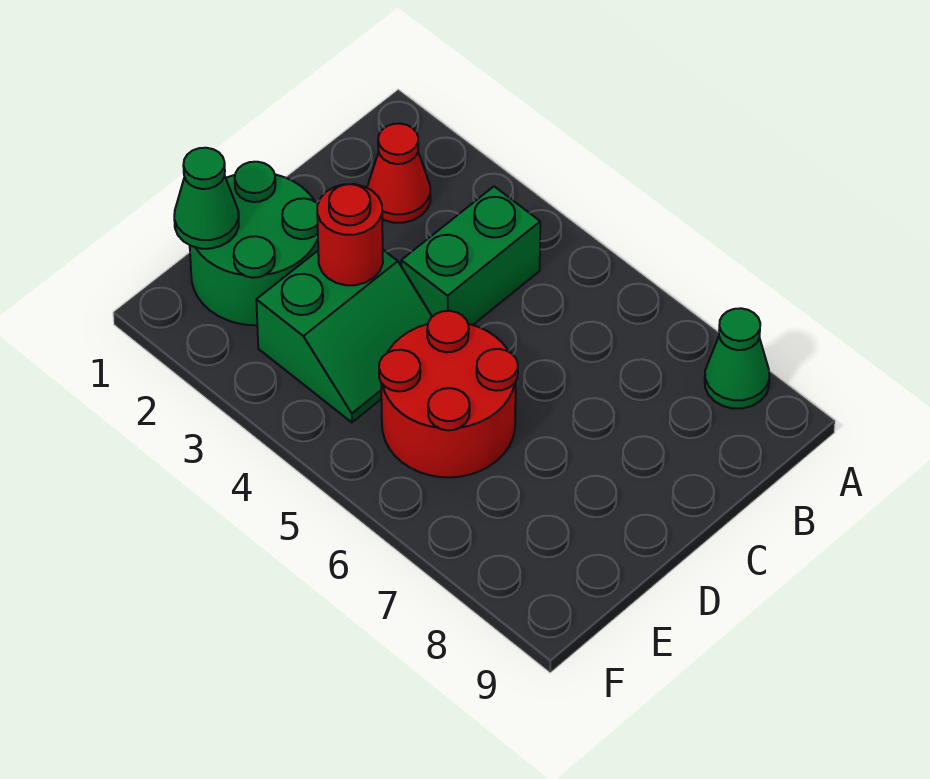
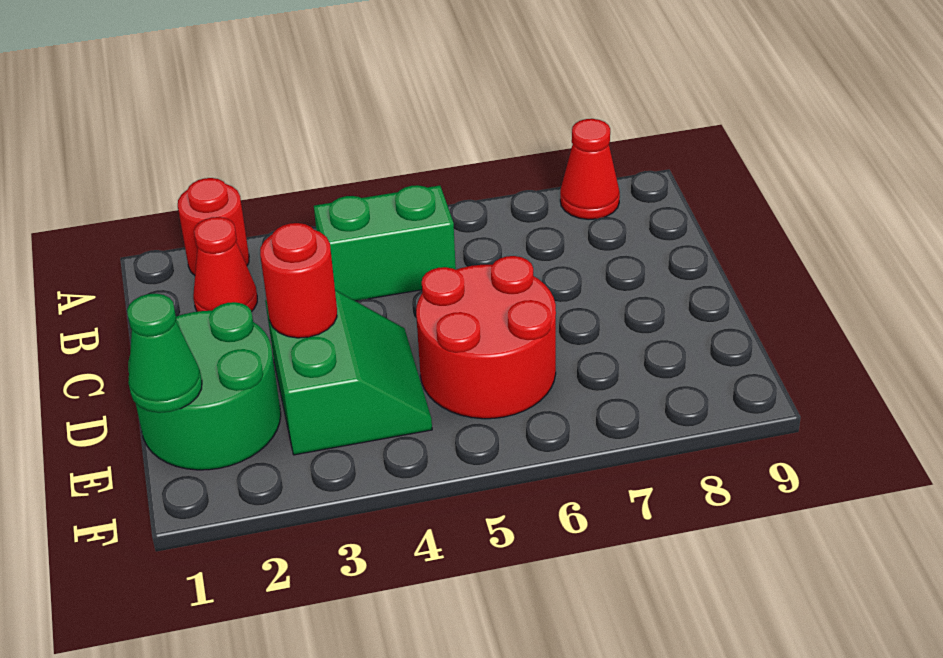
none -> red 1x1 round brick [178,178,249,275]
green 1x1 cone [705,308,769,409] -> red 1x1 cone [560,119,620,219]
green 1x2 brick [401,186,540,325] -> green 1x2 brick turned to [314,185,456,301]

